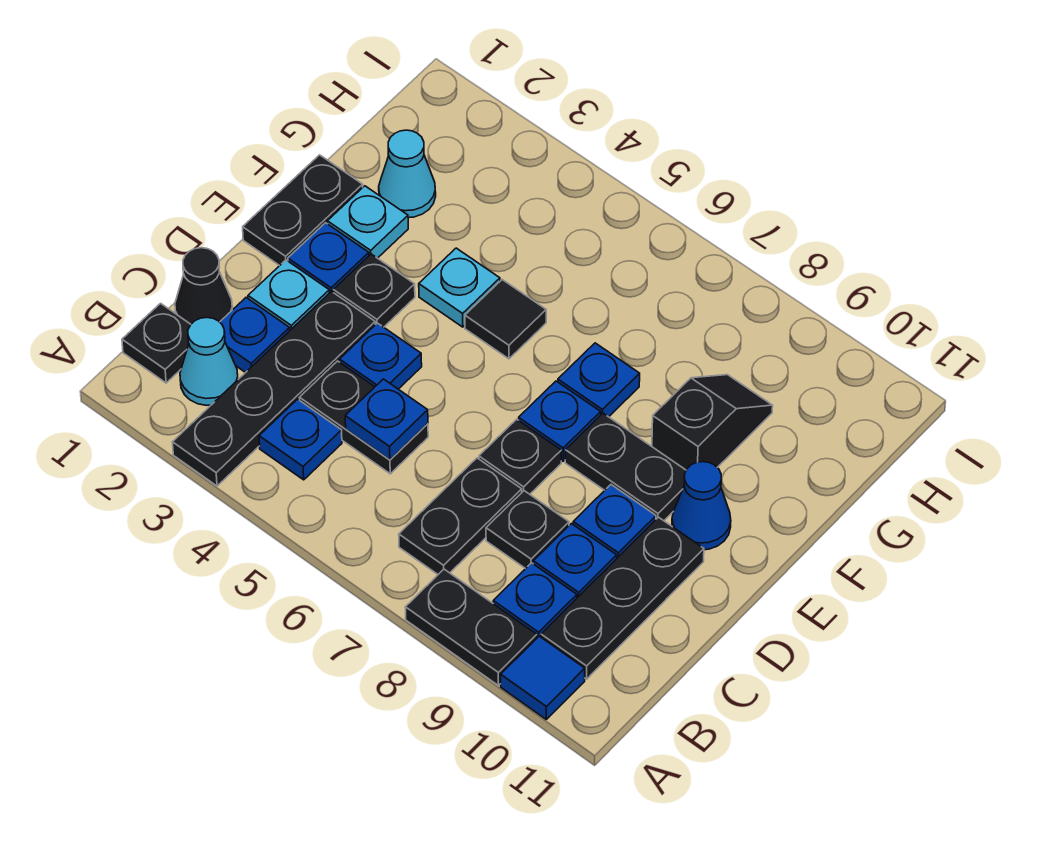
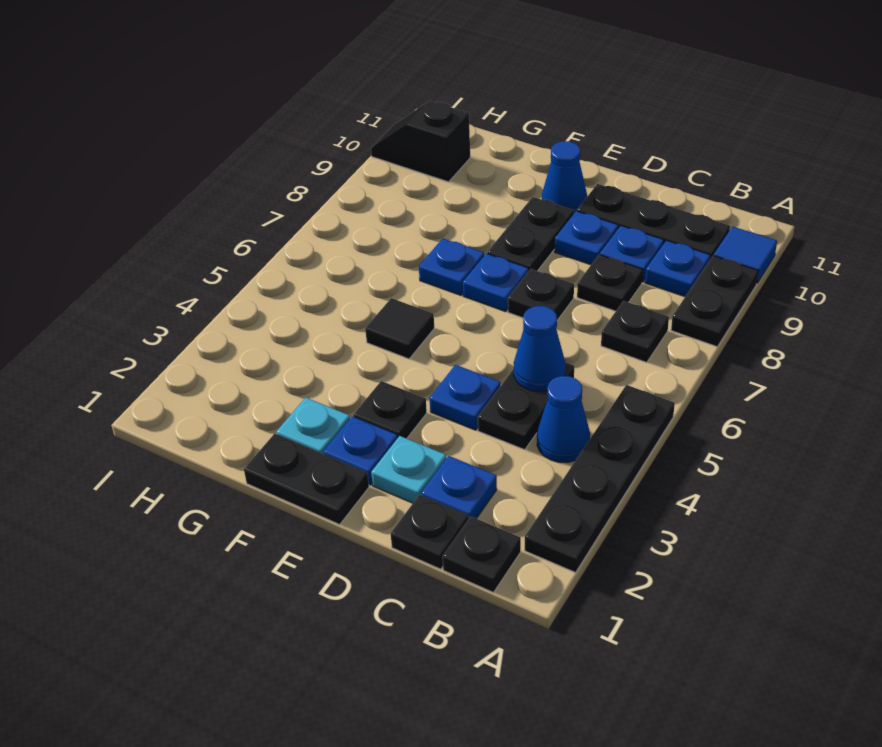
black 1x4 plate [173,291,375,486] -> black 1x4 plate turned to [525,385,675,572]
cyan 1x1 cone [180,317,238,406] -> none
blue 1x1 plate [259,399,342,480] -> blue 1x1 cone [537,376,590,463]
black 1x2 plate [399,458,522,574] -> black 1x1 plate [601,301,669,363]
black 1x1 cone [175,248,232,324] -> black 1x1 plate [391,495,468,569]
blue 1x1 plate [345,379,428,460] -> blue 1x1 cone [514,306,565,391]
cyan 1x1 plate [419,248,500,327] -> none
black 1x2 slope [652,375,773,470] -> black 1x2 slope moved to [371,101,470,182]
cyan 1x1 cone [379,130,436,218] -> none

